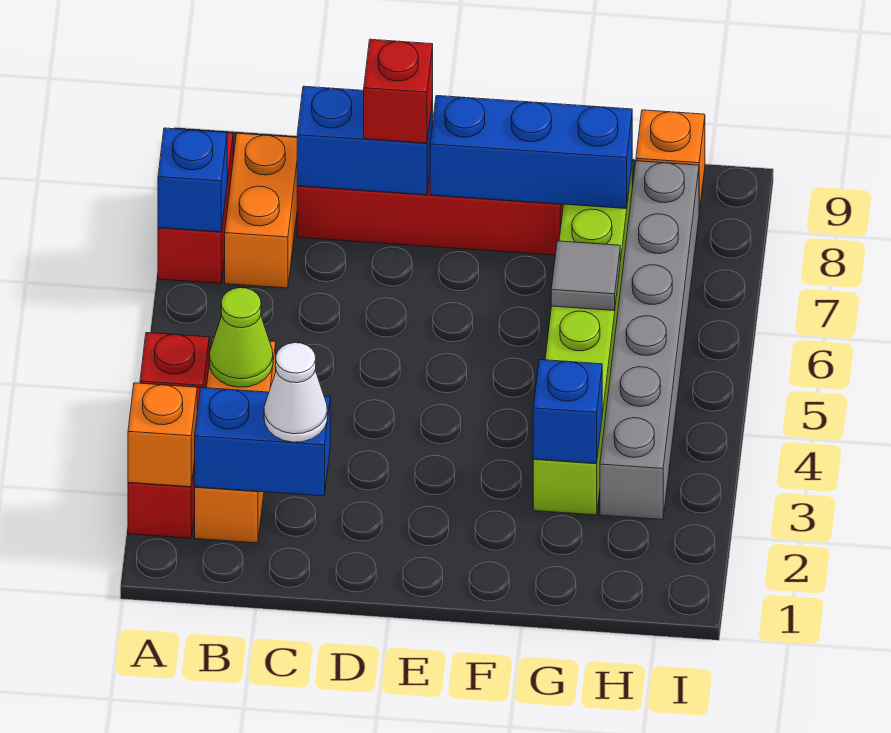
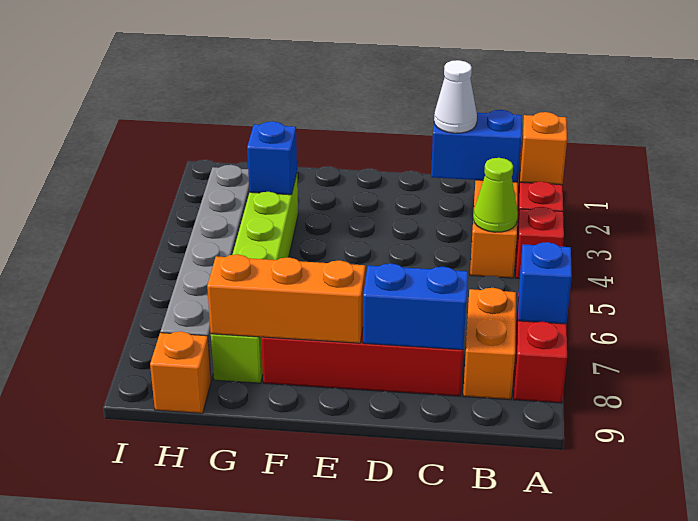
red 1x1 brick [364,39,433,143] -> none
blue 1x3 brick [430,96,632,209] -> orange 1x3 brick [207,254,365,343]
grey 1x1 tile [551,241,620,311] -> none

